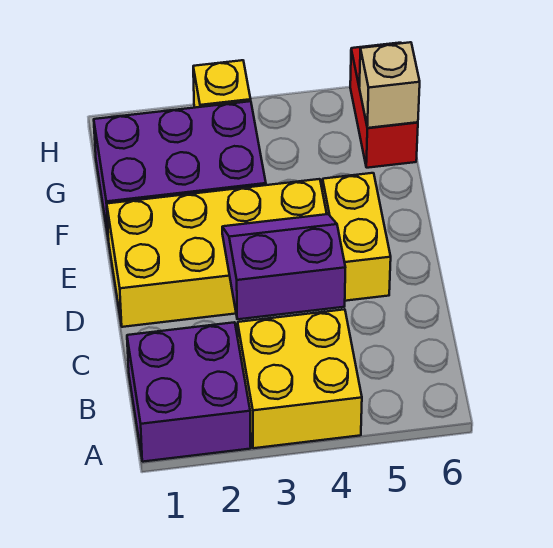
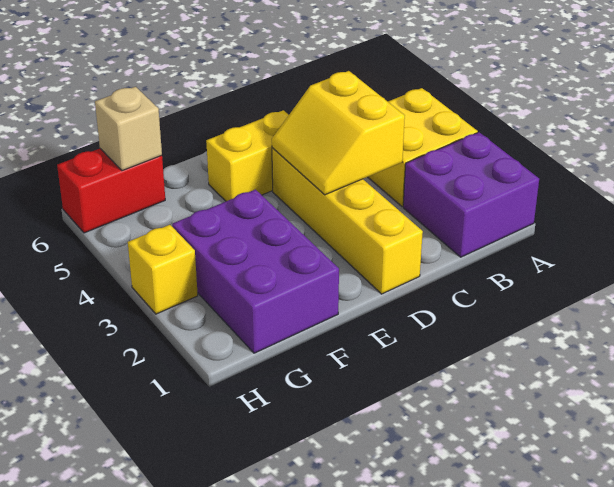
purple 2x2 slope [222,214,345,319] -> yellow 2x2 slope [272,71,405,195]
yellow 2x4 brick [107,179,327,327] -> yellow 1x4 brick [272,148,423,294]

